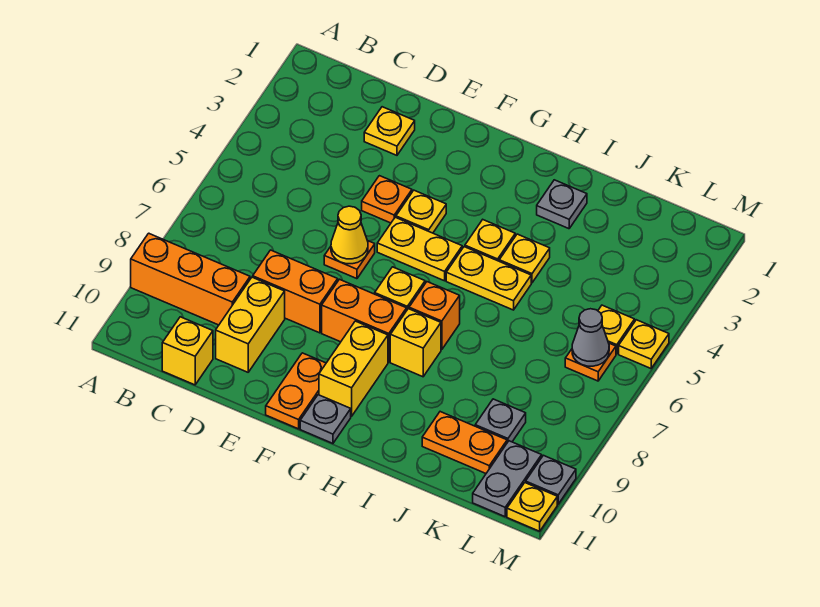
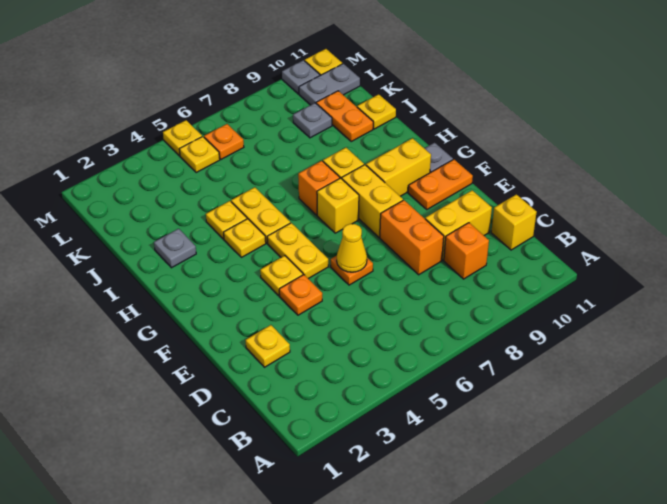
orange 1x3 brick [131,233,250,325] -> orange 1x1 brick [444,223,489,279]
orange 1x2 brick [322,279,407,362] -> yellow 1x2 brick [342,165,403,237]
none -> yellow 1x1 plate [357,94,396,129]
grey 1x1 cone [572,309,609,366] -> none

